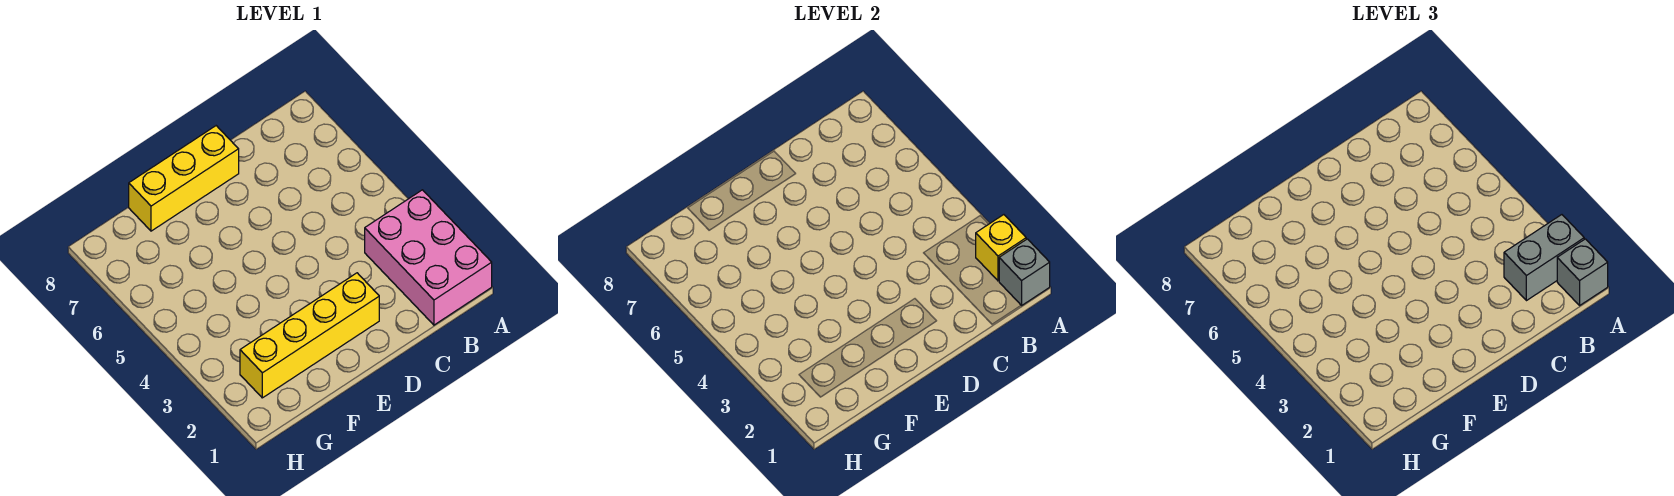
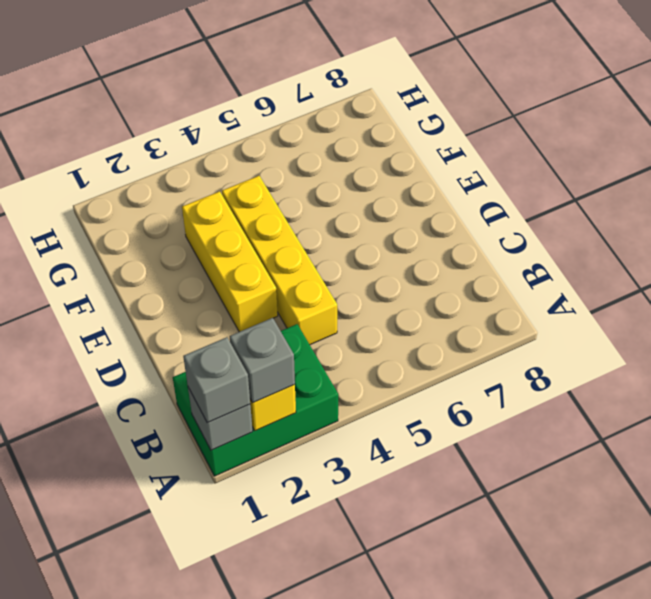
pink 2x3 brick [365,190,492,325] -> green 2x3 brick [173,324,338,476]
grey 1x2 brick [1504,215,1584,301] -> grey 1x1 brick [230,318,295,403]
yellow 1x4 brick [240,273,379,398] -> yellow 1x4 brick moved to [222,176,337,345]
yellow 1x3 brick [129,126,239,231] -> yellow 1x3 brick moved to [182,191,278,332]

